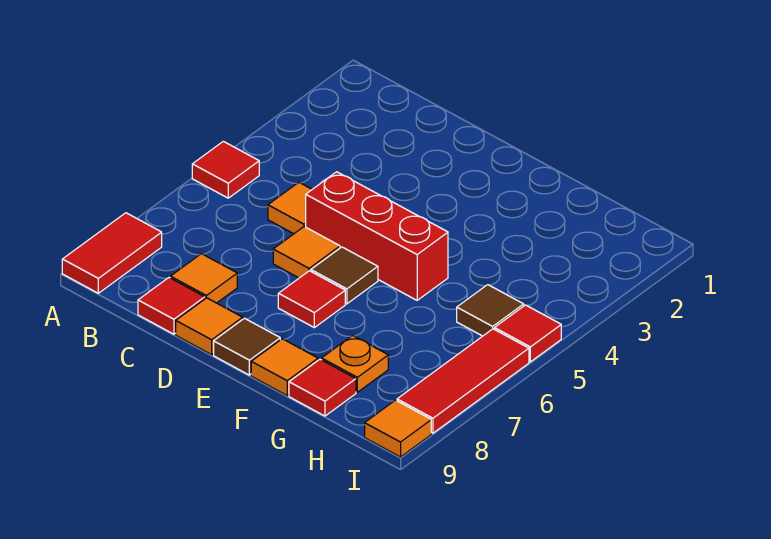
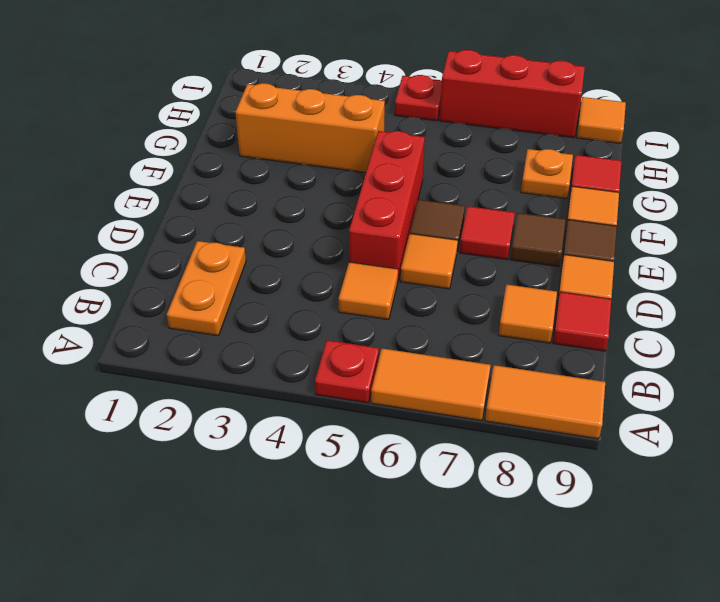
red 1x1 tile [192,141,259,198] -> red 1x1 plate [315,340,379,403]
none -> orange 1x2 tile [371,349,491,421]
red 1x2 tile [62,213,162,293] -> orange 1x2 tile [485,365,605,439]
none -> orange 1x2 plate [167,241,246,336]
none -> orange 1x3 brick [235,83,385,172]
brown 1x1 tile [457,285,524,336] -> brown 1x1 tile moved to [510,213,566,267]
red 1x1 tile [495,305,561,362] -> red 1x1 plate [395,75,442,121]
red 1x3 tile [397,329,529,433] -> red 1x3 brick [439,50,585,138]

